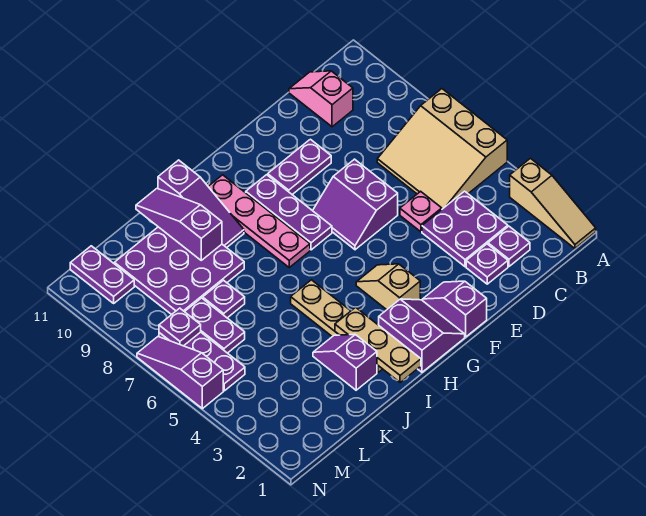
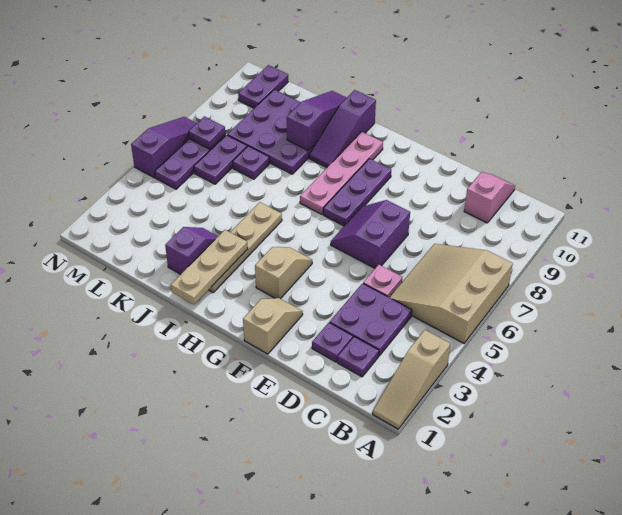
purple 1x2 plate [268,139,331,194] -> none
purple 1x2 slope [423,281,487,337] -> tan 1x2 slope [243,298,303,354]
purple 2x2 slope [379,299,465,372] -> none

